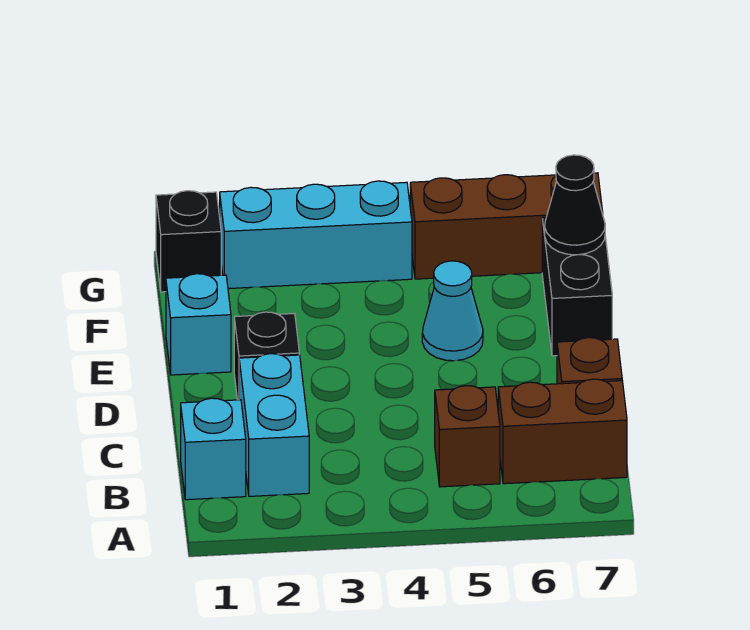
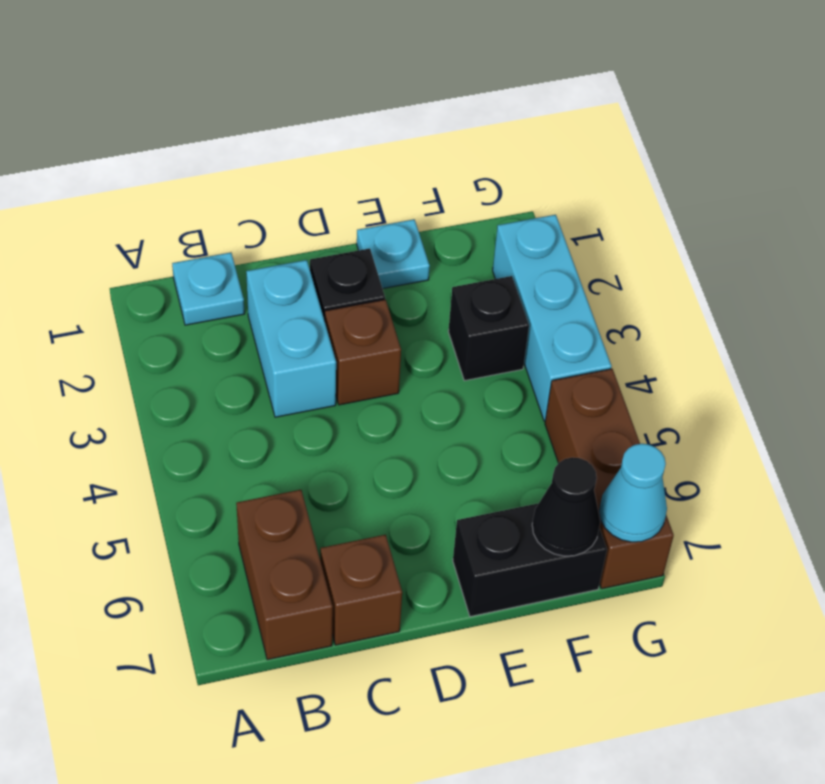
cyan 1x1 brick [181,398,246,500] -> cyan 1x1 plate [172,252,245,325]
cyan 1x2 brick [239,354,309,496] -> cyan 1x2 brick turned to [246,260,336,417]
brown 1x1 brick [435,386,500,487] -> brown 1x1 brick moved to [325,300,401,405]
cyan 1x1 brick [166,274,231,375] -> cyan 1x1 plate [357,219,430,289]
cyan 1x1 cone [422,261,483,361] -> cyan 1x1 cone moved to [599,444,667,542]
black 1x1 brick [156,191,221,292] -> black 1x1 brick moved to [448,276,529,381]

